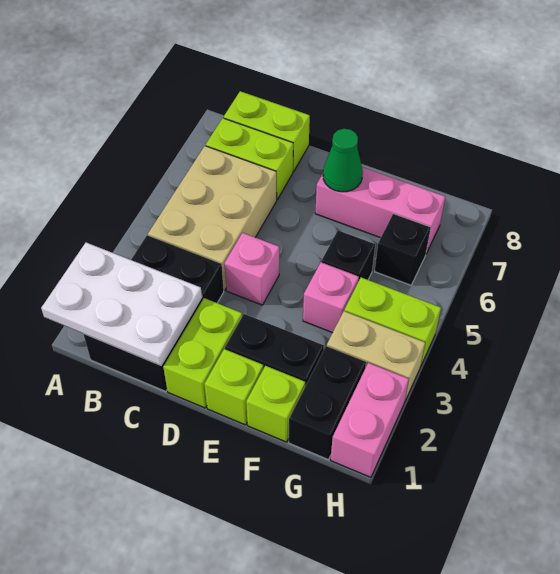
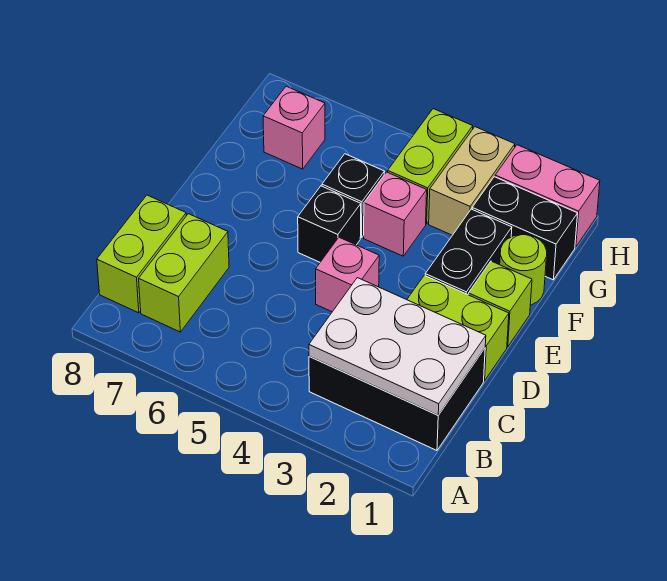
white 2x3 plate [41,243,202,365] -> white 2x3 plate turned to [309,278,486,415]
tan 2x3 brick [148,146,277,290] -> none
pink 1x3 brick [315,167,445,253] -> pink 1x1 brick [263,86,325,169]
green 1x1 cone [323,129,363,192] -> none
lime 1x1 brick [246,366,305,442] -> lime 1x1 round brick [500,235,547,305]
black 1x1 brick [375,214,431,285] -> black 1x1 brick moved to [298,186,361,262]

